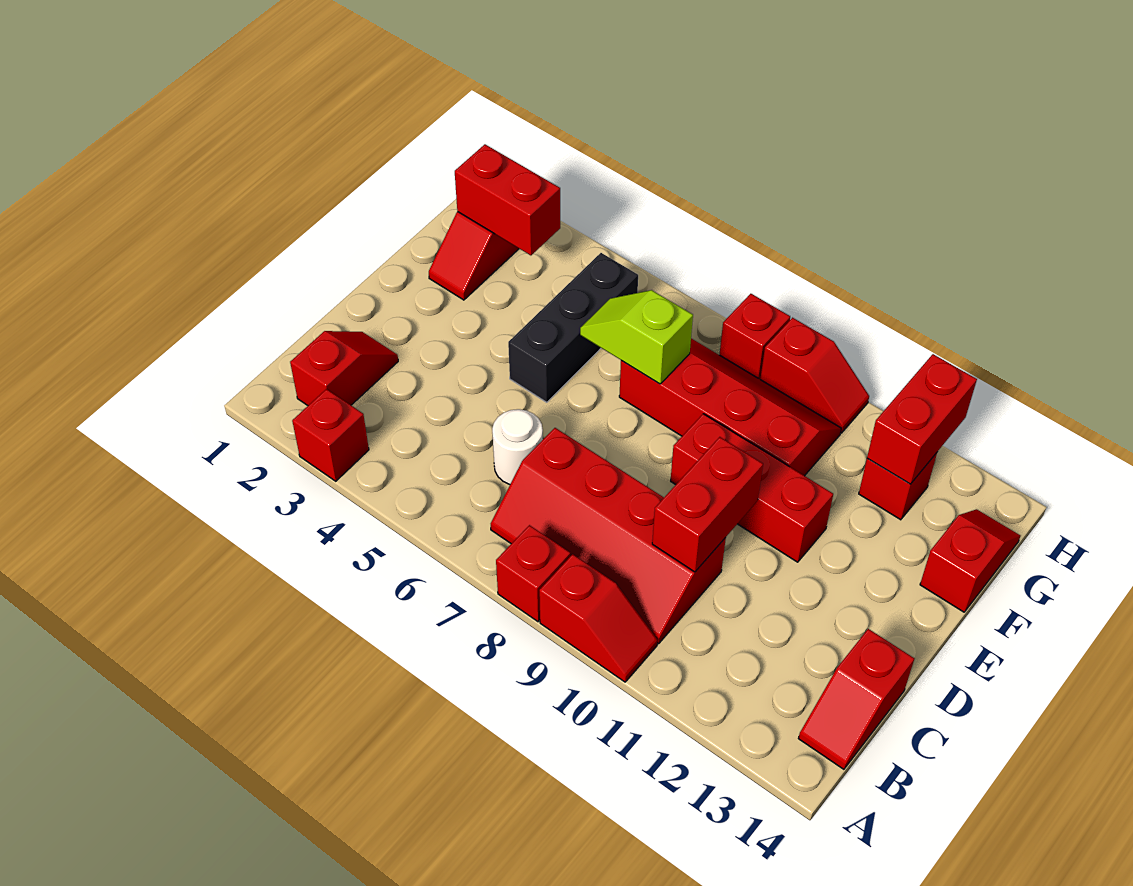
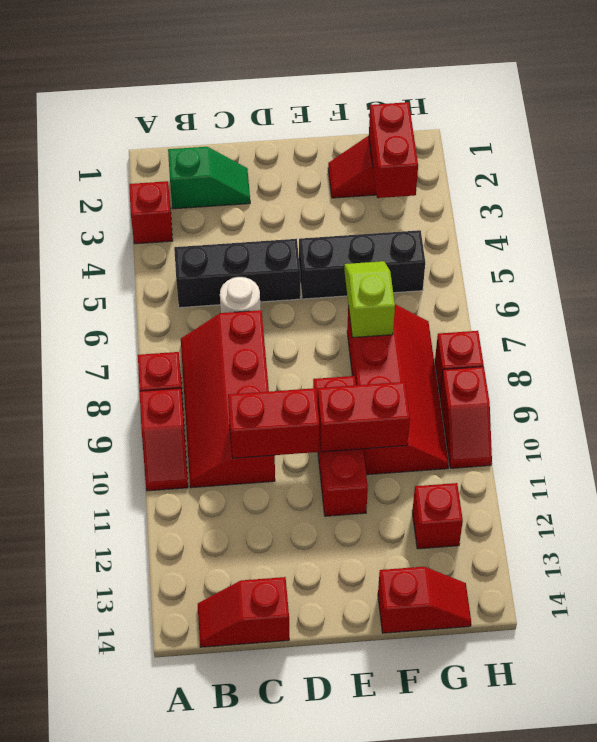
red 1x2 slope [290,331,398,406] -> green 1x2 slope [168,147,250,209]
none -> black 1x3 brick [174,239,300,308]
red 1x2 brick [867,354,977,484] -> red 1x2 brick moved to [318,382,410,452]

